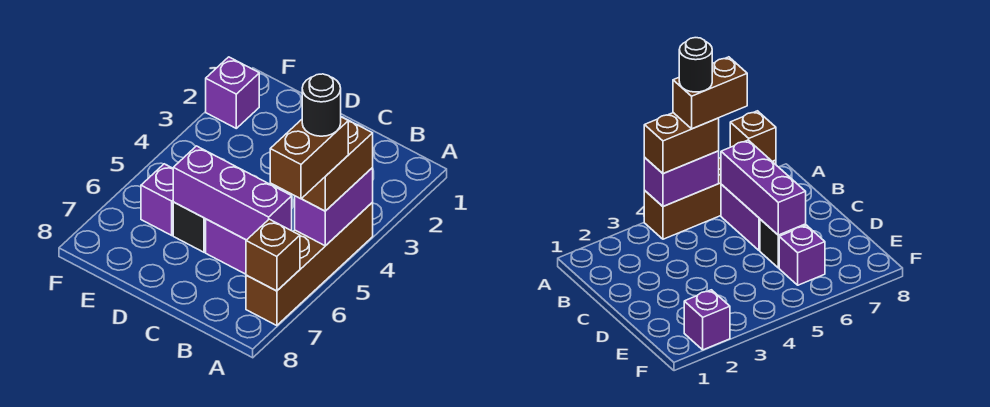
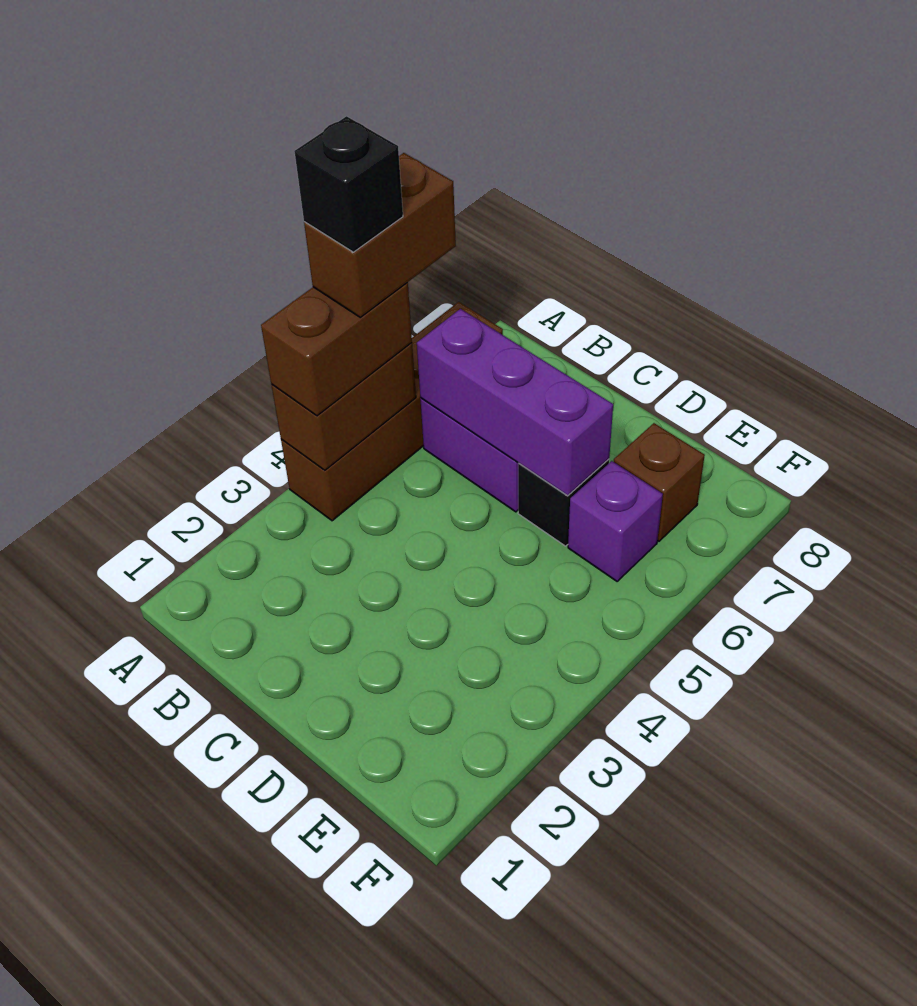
purple 1x2 brick [295,168,373,246] -> brown 1x2 brick [272,343,416,470]
black 1x1 round brick [302,74,341,136] -> black 1x1 brick [294,116,403,252]
brown 1x1 brick [246,219,300,291] -> brown 1x1 brick moved to [614,423,705,541]
purple 1x1 brick [206,57,259,128] -> none

